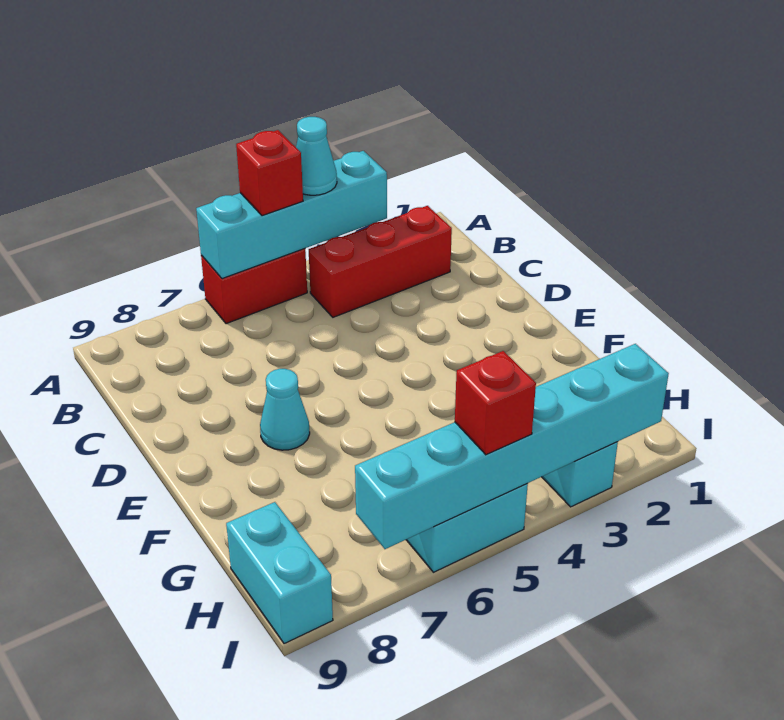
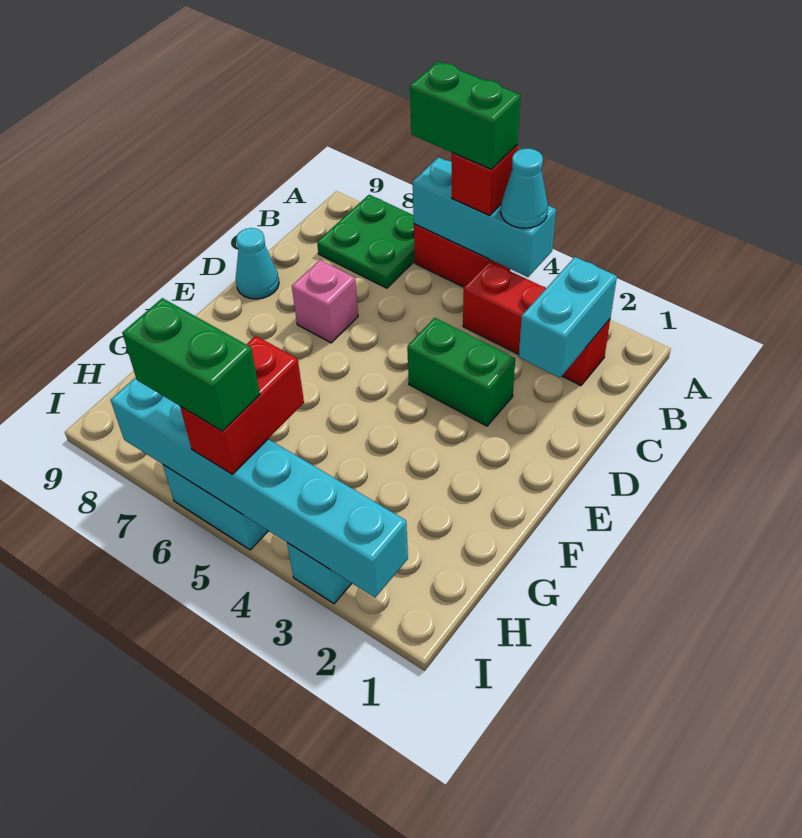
cyan 1x4 brick [196,151,387,279] -> cyan 1x3 brick [413,157,556,277]
none -> green 1x2 brick [410,62,521,169]
none -> green 2x2 plate [317,195,415,288]
none -> green 1x2 brick [407,318,515,426]
none -> pink 1x1 brick [292,260,358,343]
cyan 1x1 cone [260,369,310,450] -> cyan 1x1 cone moved to [236,228,279,299]
cyan 1x2 brick [226,502,333,644] -> cyan 1x2 brick moved to [519,257,617,378]
red 1x1 brick [455,351,536,455] -> red 1x2 brick [180,336,304,474]
none -> green 1x2 brick [122,298,260,431]

